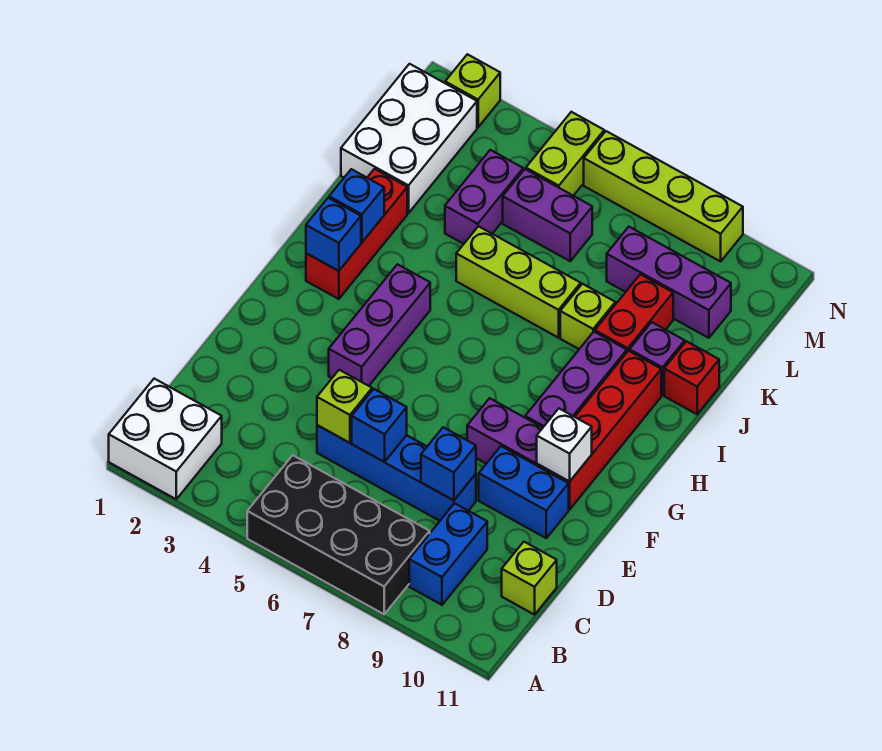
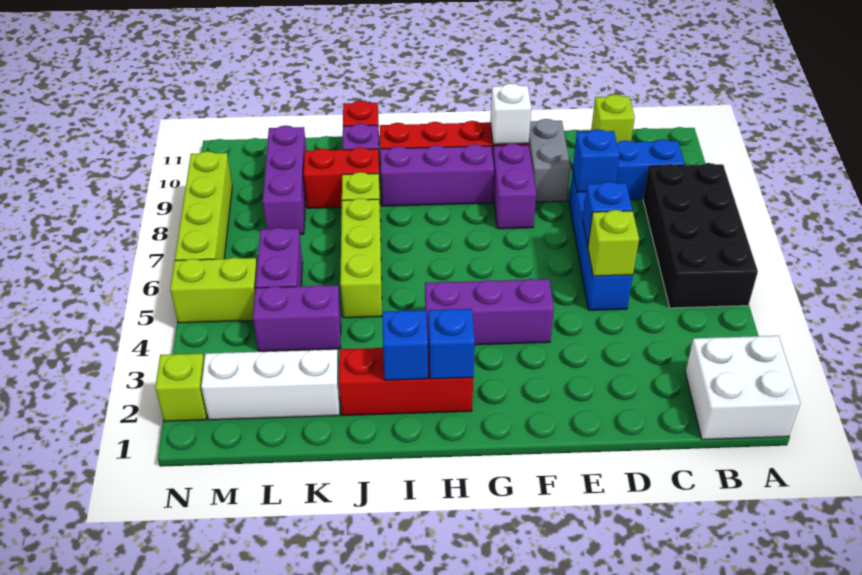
blue 1x2 brick [479,446,569,538] -> grey 1x2 brick [528,119,571,202]
white 2x3 brick [341,64,477,213] -> white 1x3 brick [201,349,340,420]

